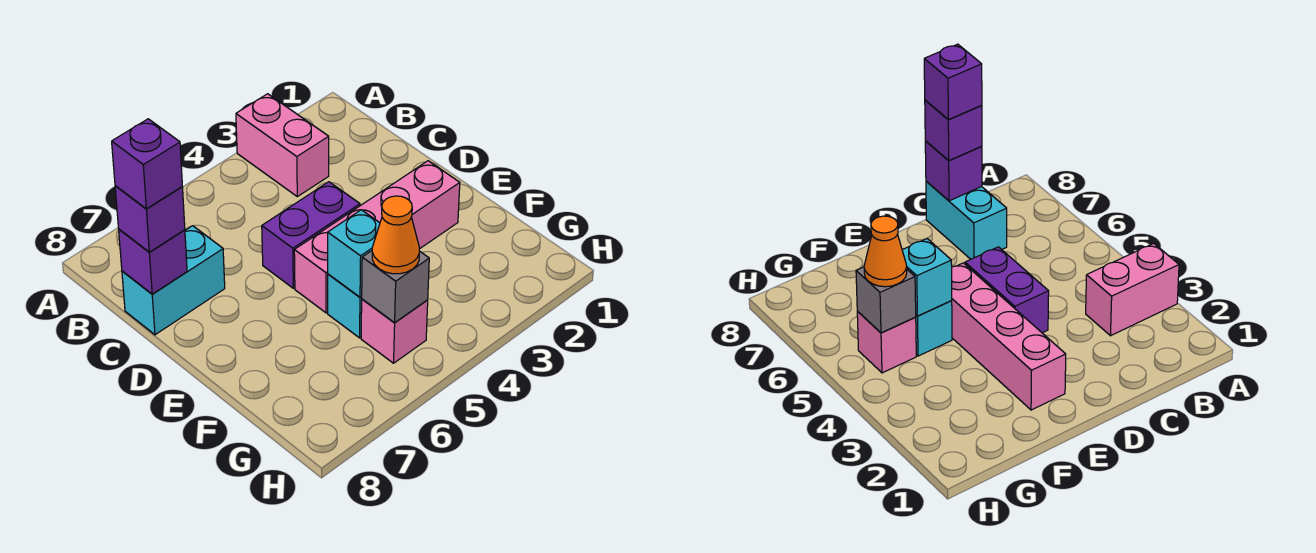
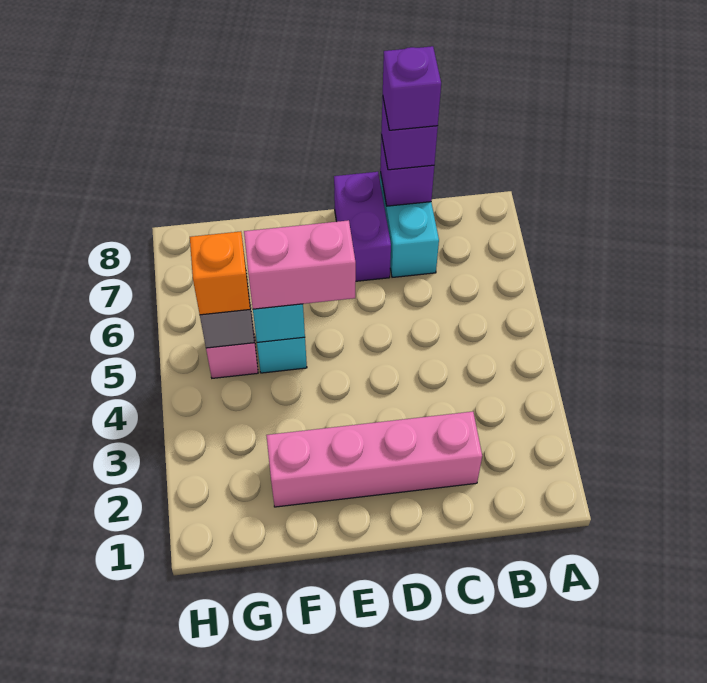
pink 1x2 brick [236,94,329,197] -> pink 1x2 brick moved to [244,220,356,309]
purple 1x2 brick [262,182,360,288] -> purple 1x2 brick moved to [334,172,391,281]
pink 1x4 brick [294,161,460,313] -> pink 1x4 brick turned to [266,412,482,507]
orange 1x1 cone [372,196,419,274] -> orange 1x1 brick [190,231,250,315]

